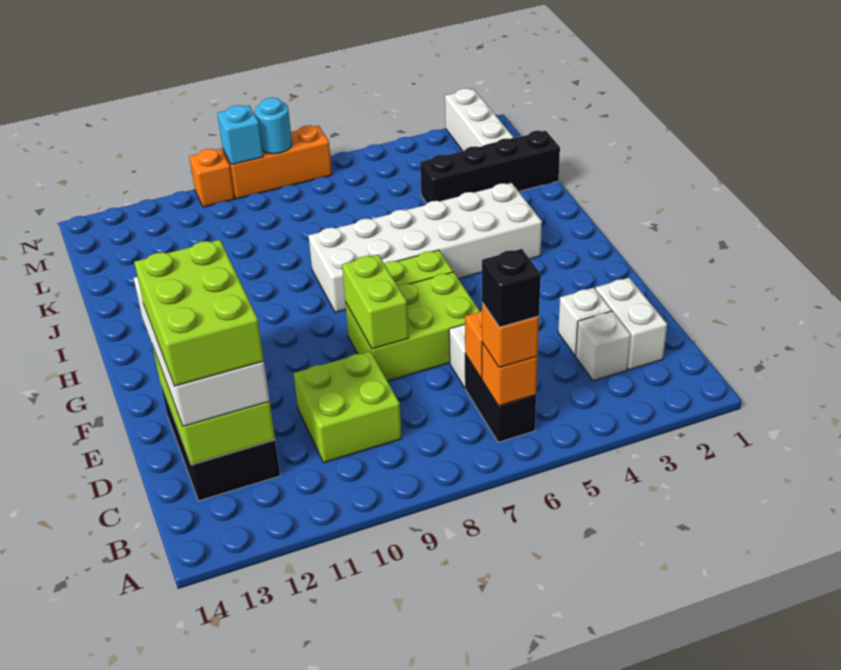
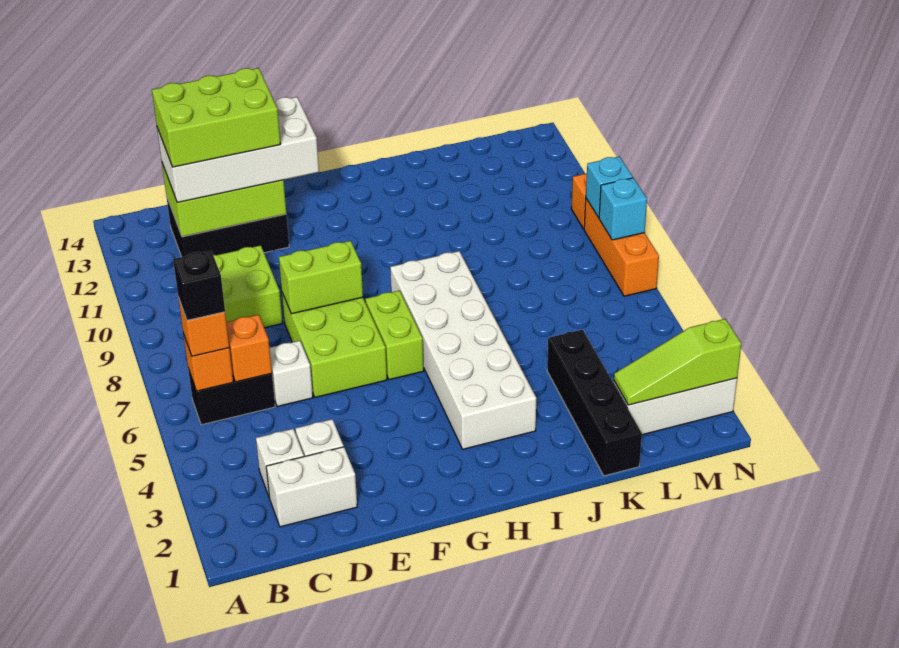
none -> lime 1x3 slope [614,319,741,405]
cyan 1x1 round brick [255,98,292,154] -> cyan 1x1 brick [599,178,647,240]

